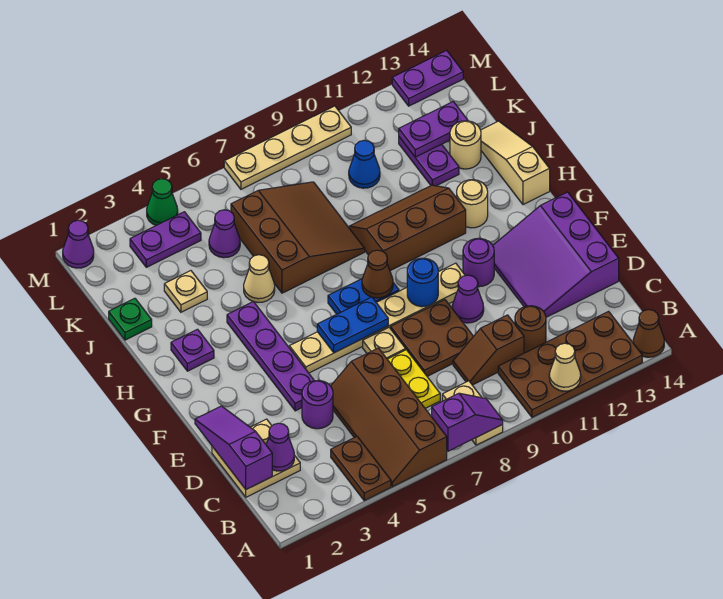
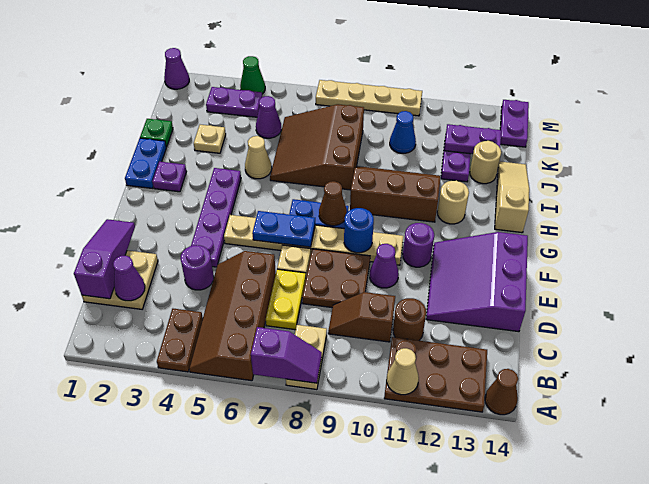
brown 2x4 plate [498,311,642,417] -> brown 2x3 plate [384,337,487,412]
none -> blue 1x2 plate [125,138,166,188]
brown 3x3 slope [231,182,365,293] -> brown 3x3 slope turned to [270,104,364,190]
purple 1x2 plate [392,50,463,106] -> purple 1x2 plate turned to [500,100,529,147]

